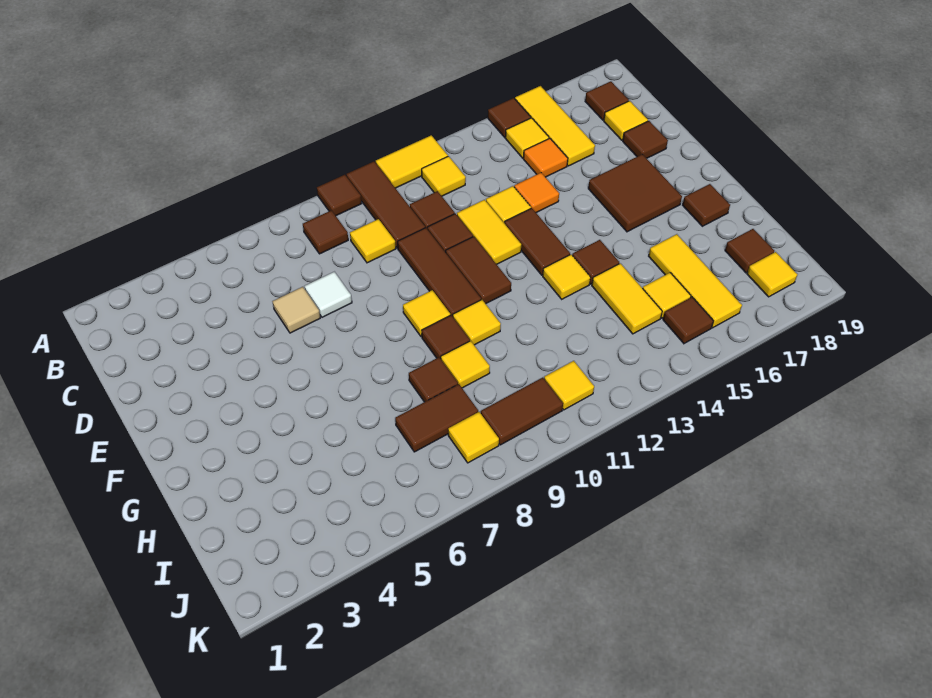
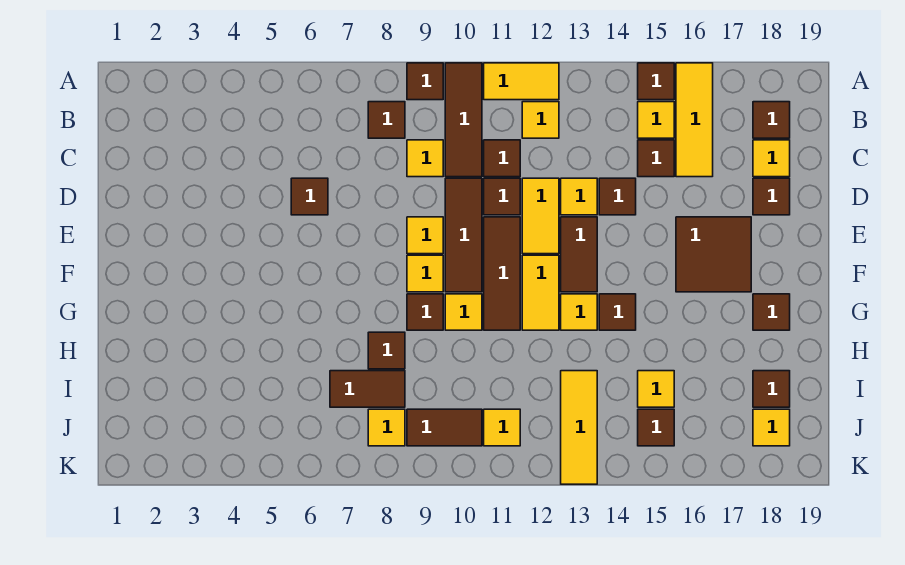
orange 1x1 tile [523,138,568,177] -> brown 1x1 tile [638,140,674,177]
tan 1x1 tile [272,287,320,333] -> brown 1x1 tile [291,178,328,215]
white 1x1 tile [305,272,352,317] -> none
orange 1x1 tile [514,173,559,213] -> brown 1x1 tile [599,178,636,215]
brown 1x2 tile [446,237,511,304] -> brown 1x3 tile [484,217,520,330]
yellow 1x1 tile [441,341,490,388] -> yellow 1x1 tile moved to [407,217,443,254]
yellow 1x2 tile [592,263,662,334] -> yellow 1x2 tile moved to [522,255,559,330]
yellow 1x3 tile [649,234,742,328] -> yellow 1x3 tile moved to [561,371,597,484]

